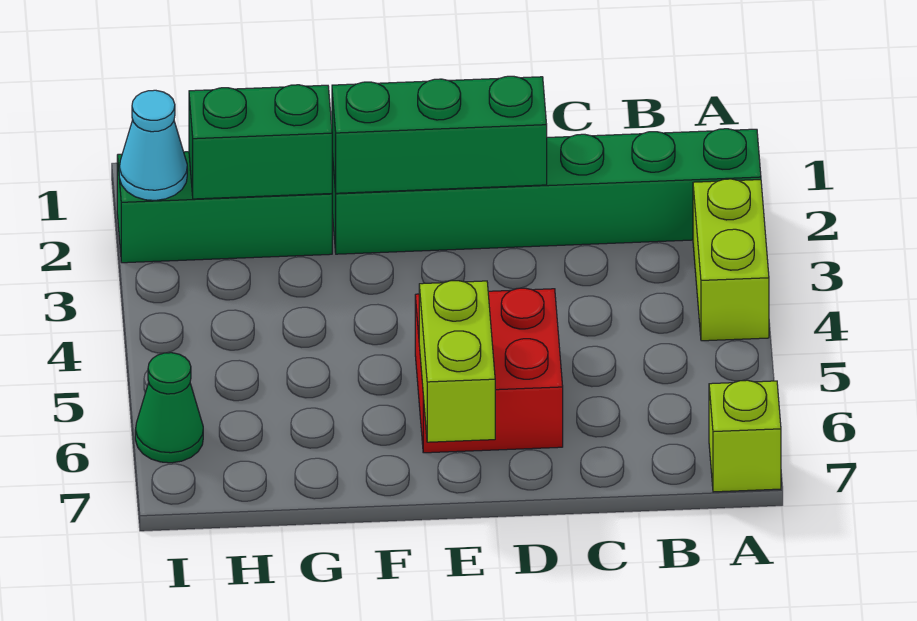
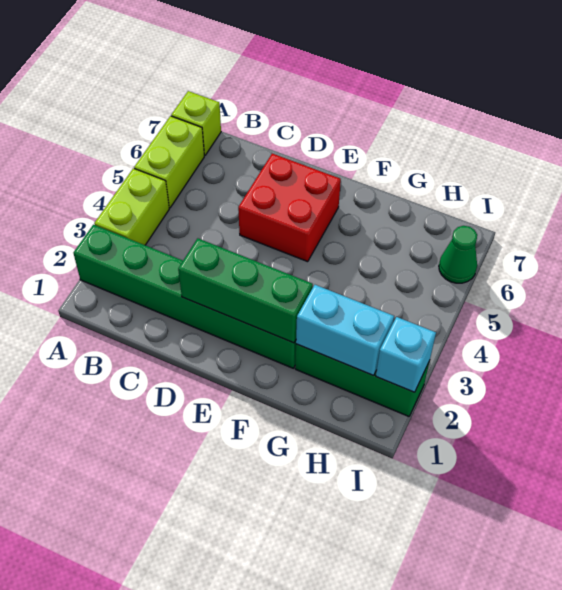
lime 1x2 brick [419,281,495,442] -> lime 1x2 brick moved to [134,116,204,208]
green 1x2 brick [189,85,332,199] -> cyan 1x2 brick [296,285,394,376]
cyan 1x1 cone [119,90,187,200] -> cyan 1x1 brick [376,317,436,392]

